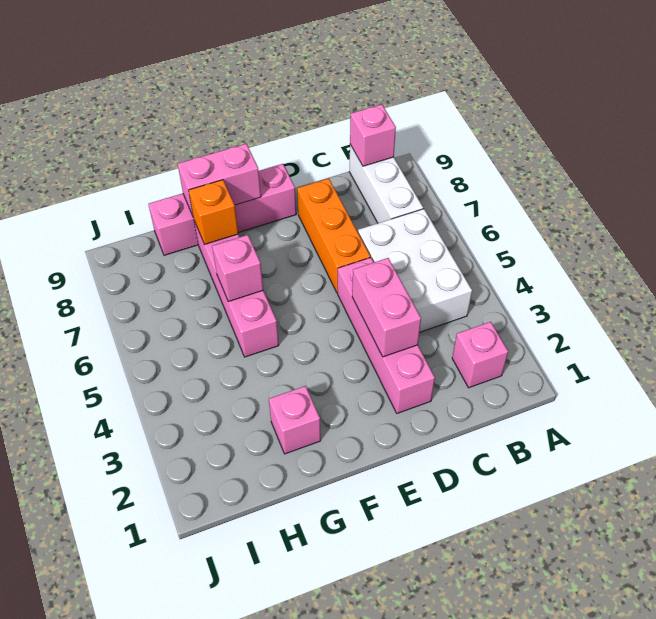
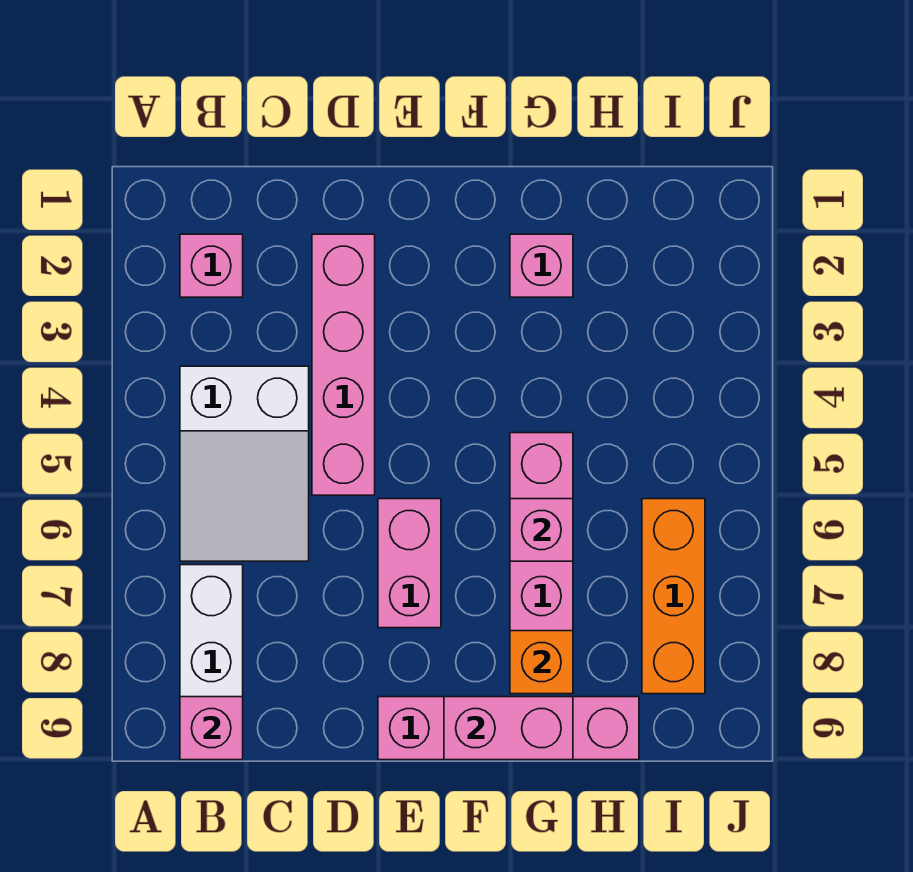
white 2x3 brick [358,209,472,332] -> white 2x3 slope [180,366,309,561]
pink 1x2 brick [352,258,421,357] -> pink 1x2 brick moved to [378,499,441,628]
orange 1x3 brick [297,178,370,293] -> orange 1x3 brick moved to [642,499,705,694]

